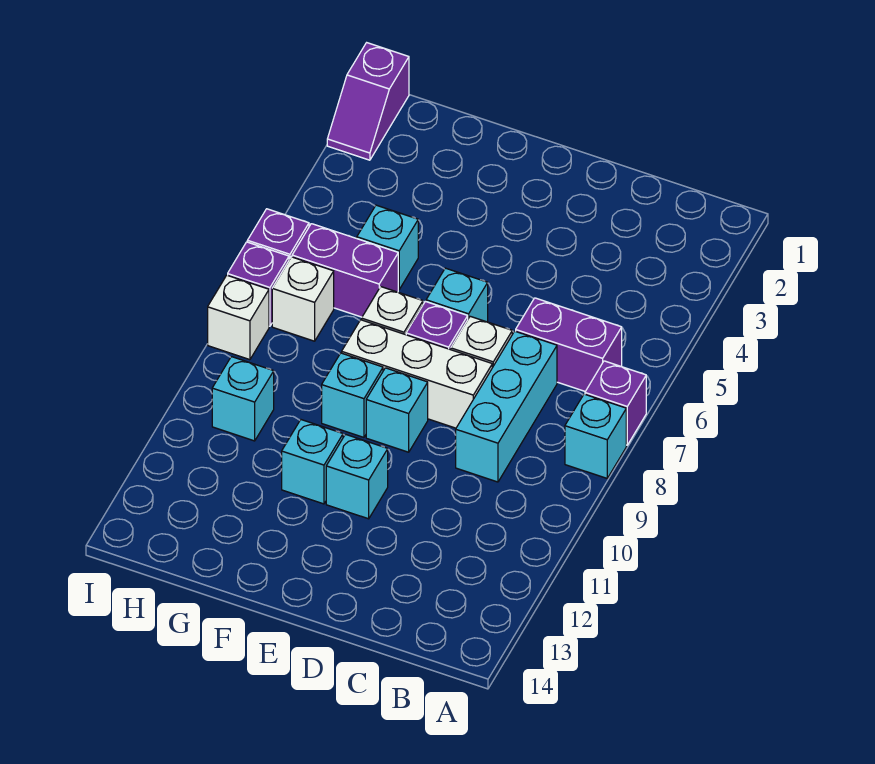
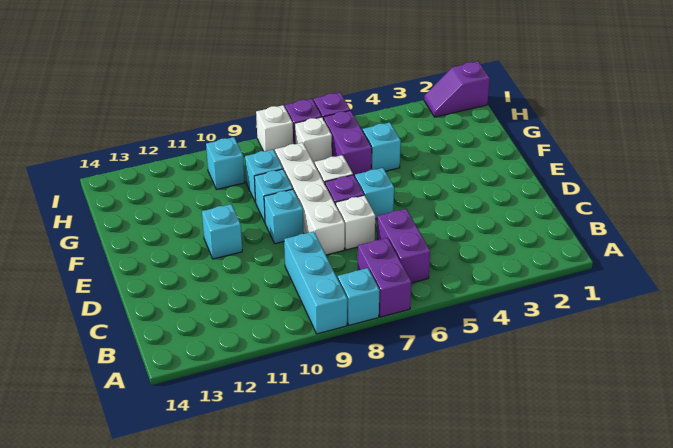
purple 1x1 brick [585,361,646,445] -> purple 1x2 brick [358,238,411,317]
cyan 1x3 brick [456,331,557,482] -> cyan 1x3 brick turned to [284,232,347,334]
white 1x3 brick [342,320,492,428] -> white 1x4 brick [275,143,345,255]
cyan 1x1 brick [282,420,343,504] -> cyan 1x1 brick moved to [245,150,283,202]

